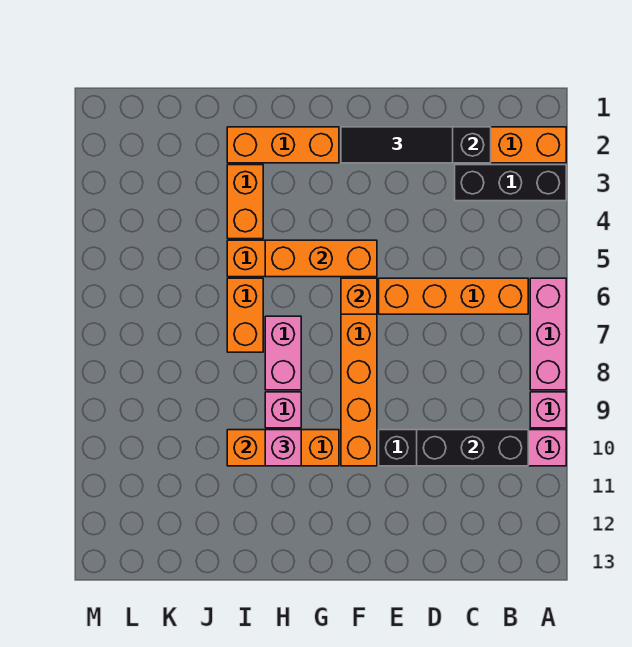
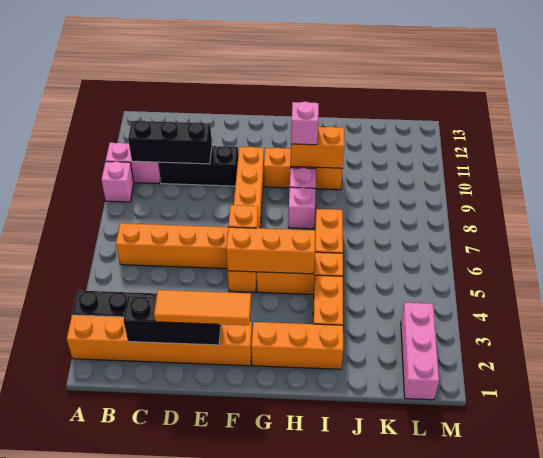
pink 1x3 brick [530,278,566,390] -> pink 1x3 brick moved to [401,303,439,400]
black 1x3 tile [341,127,453,163] -> orange 1x3 tile [154,290,251,325]
pink 1x2 brick [265,316,301,390] -> pink 1x1 brick [288,187,315,229]

